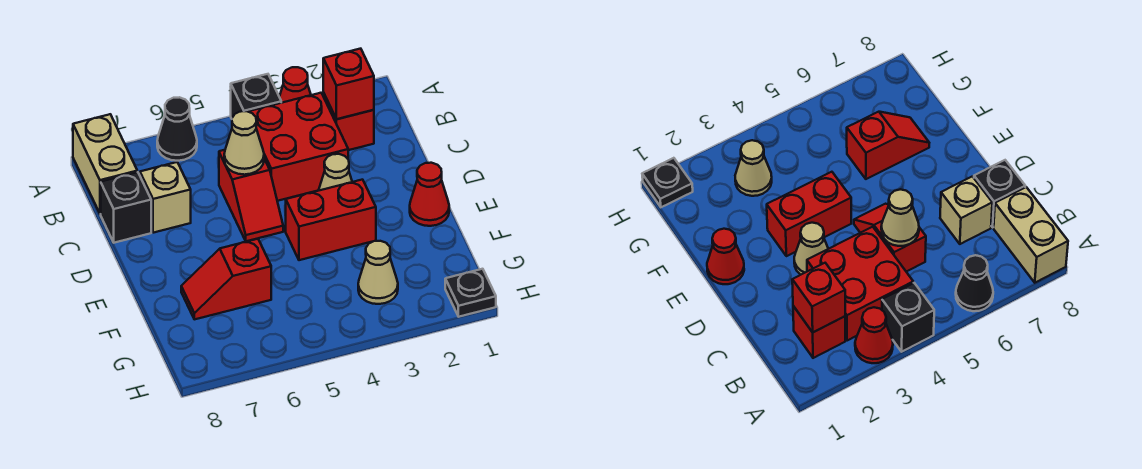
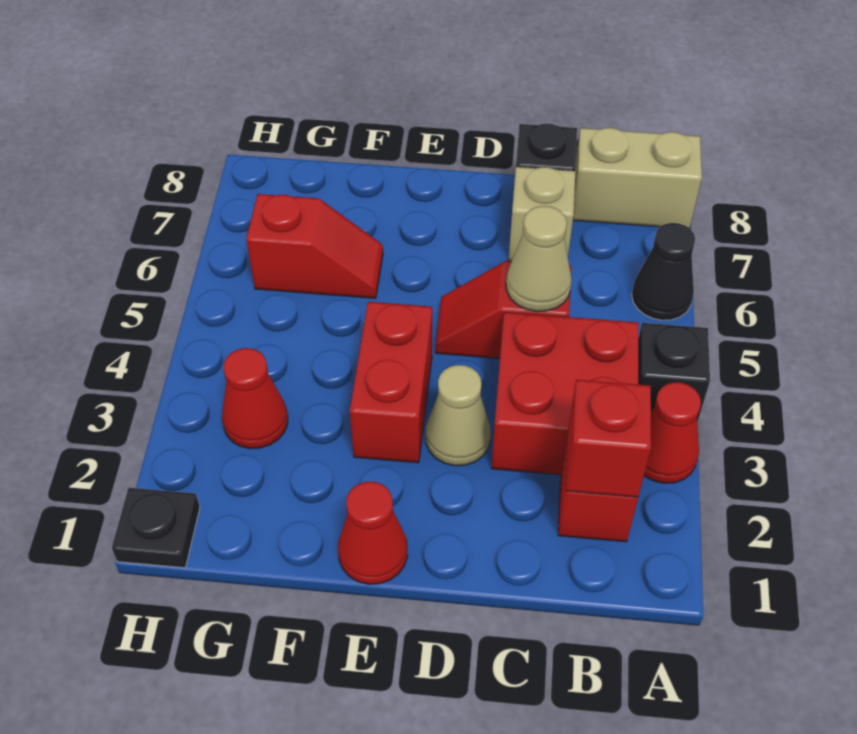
red 1x2 slope [181,239,271,319] -> red 1x2 slope turned to [246,194,383,298]
tan 1x1 cone [358,241,398,304] -> red 1x1 cone [222,348,288,449]

